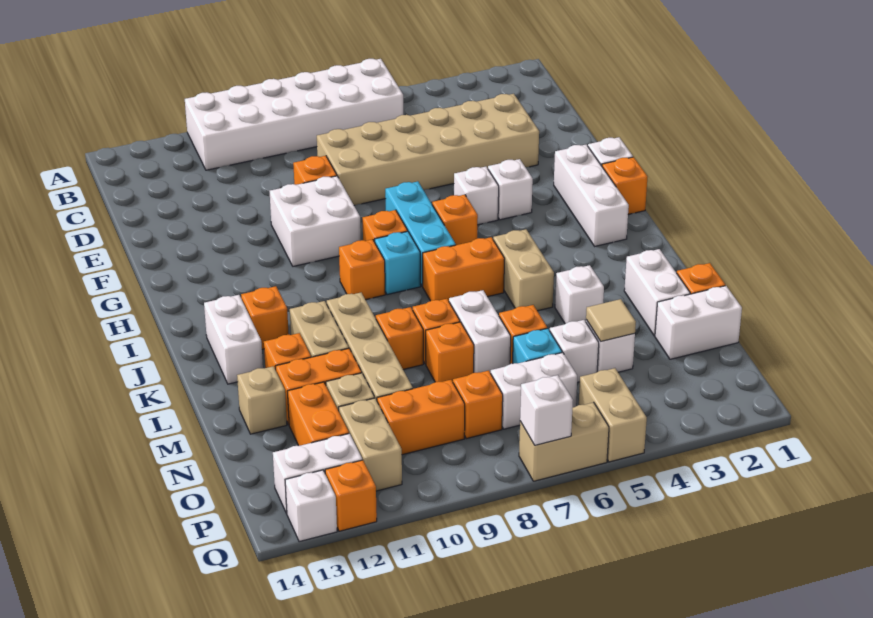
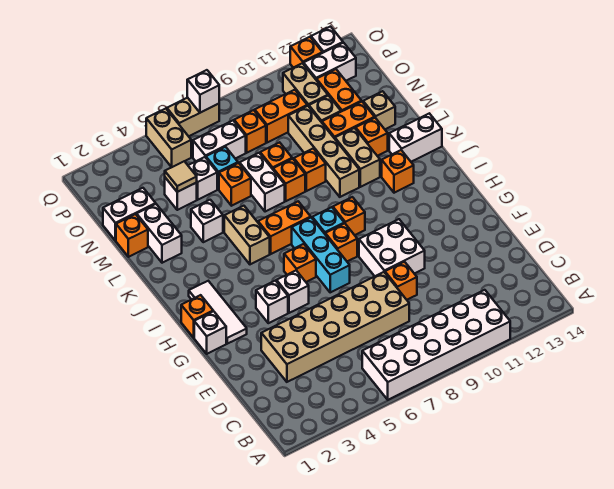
white 1x3 brick [554,144,629,246] -> white 1x3 tile [189,281,247,344]
white 1x2 brick [204,295,263,384] -> white 1x2 brick turned to [389,113,442,162]

